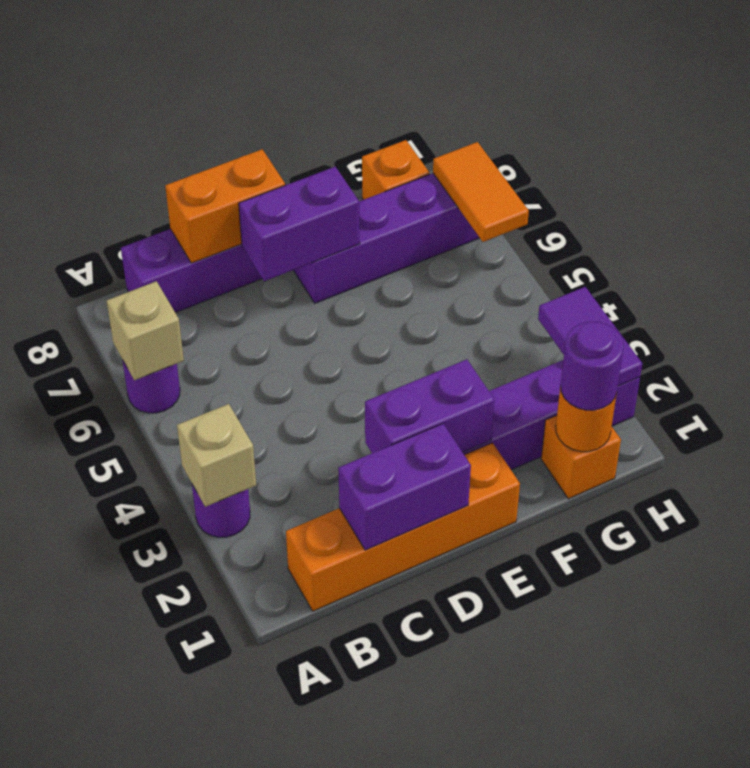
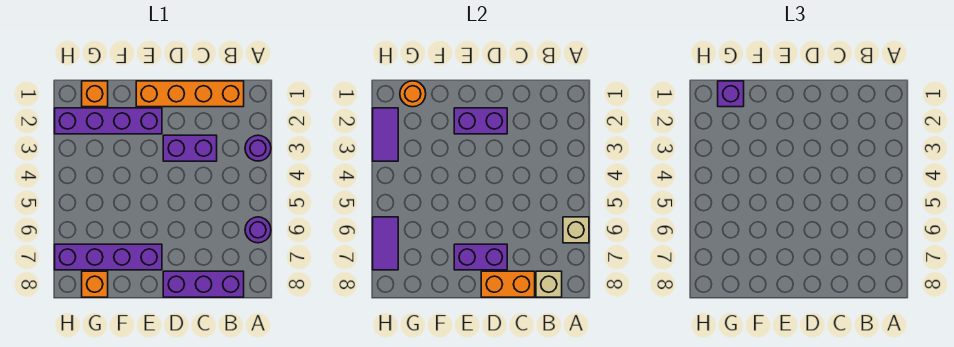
tan 1x1 brick [177,404,256,507] -> tan 1x1 brick moved to [536,271,562,297]
purple 1x2 brick [338,424,471,550] -> purple 1x2 brick moved to [163,135,217,161]
purple 1x1 round brick [561,322,624,410] -> purple 1x1 brick [718,81,744,107]
orange 1x2 tile [433,142,529,242] -> purple 1x2 tile [373,217,398,270]

